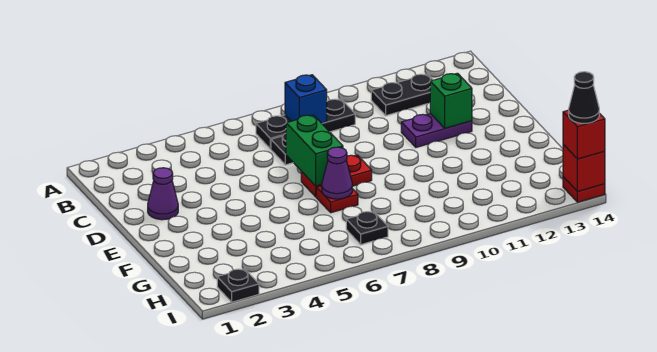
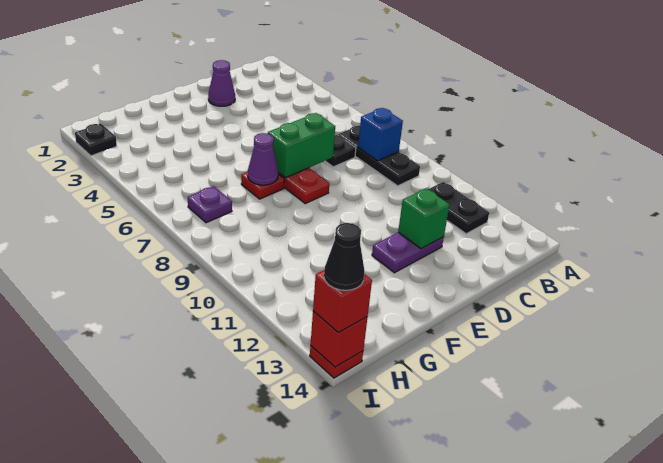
purple 1x2 plate [401,114,472,147] -> purple 1x2 plate turned to [372,232,444,273]
black 1x1 plate [346,211,388,245] -> purple 1x1 plate [188,186,232,223]

